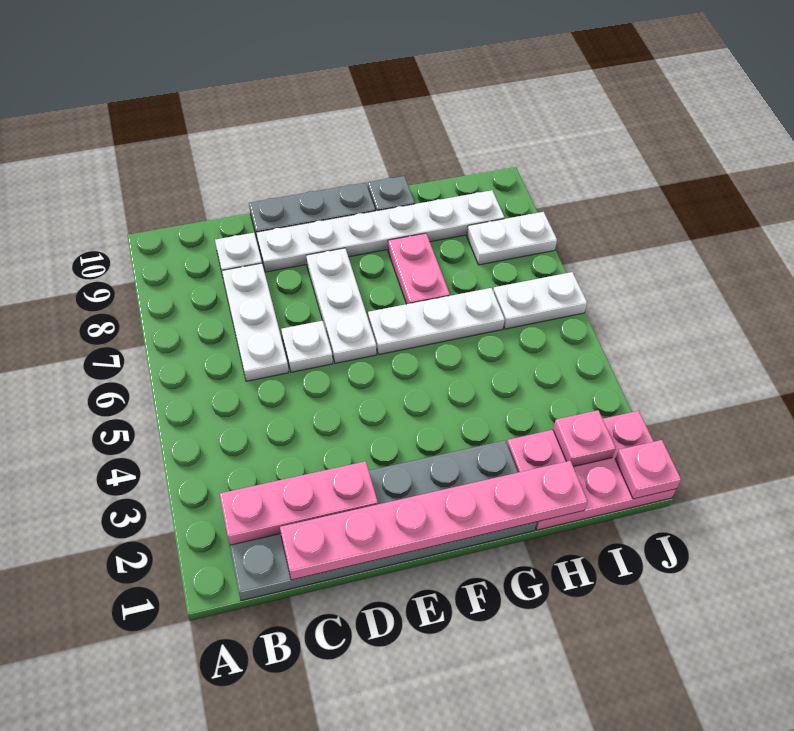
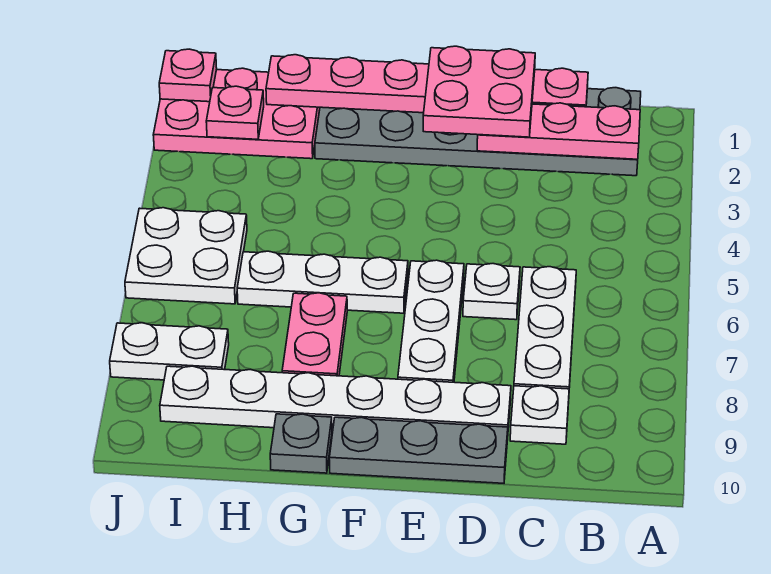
none -> pink 2x2 plate [423,46,535,137]
white 1x2 plate [493,272,587,329] -> white 2x2 plate [125,208,247,304]

